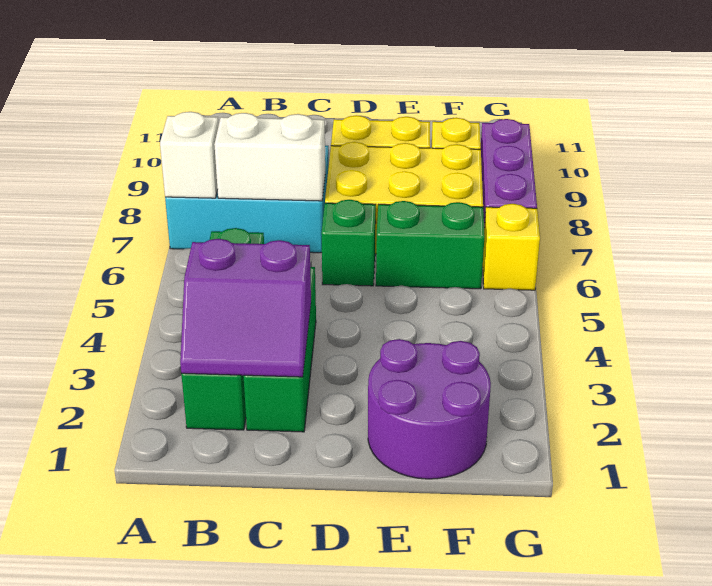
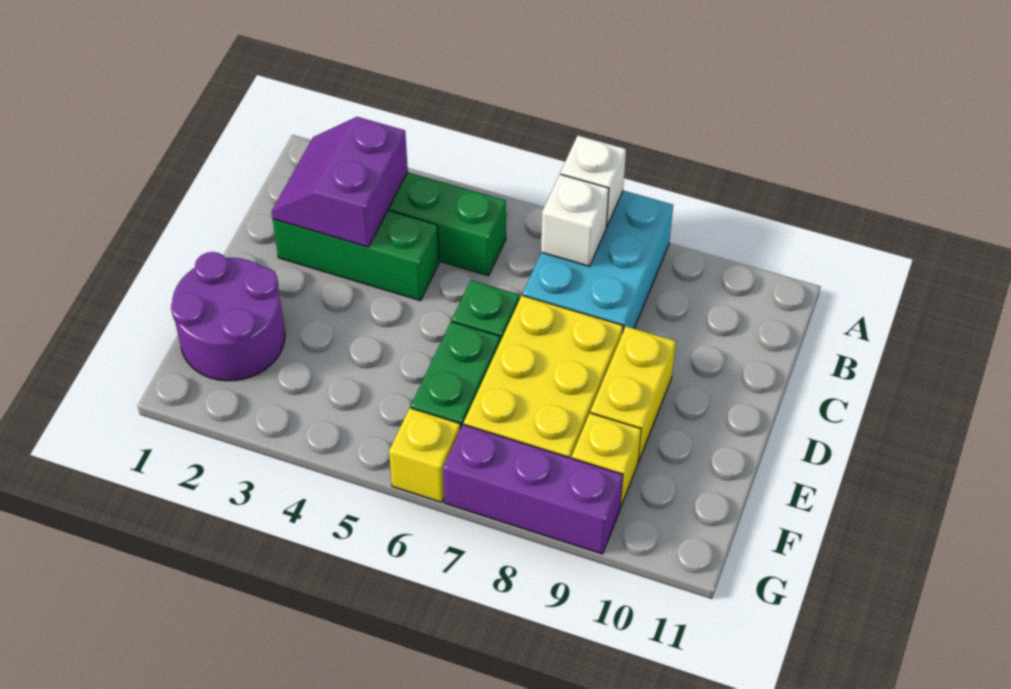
white 1x2 brick [214,113,325,201] -> white 1x1 brick [541,174,609,266]

